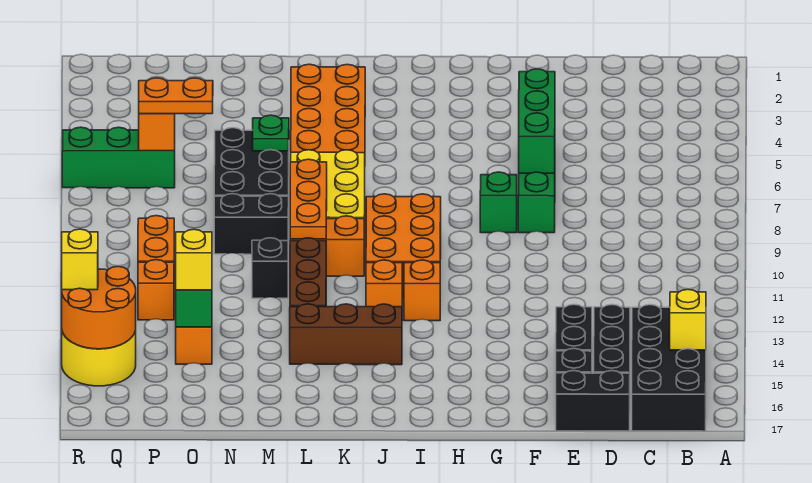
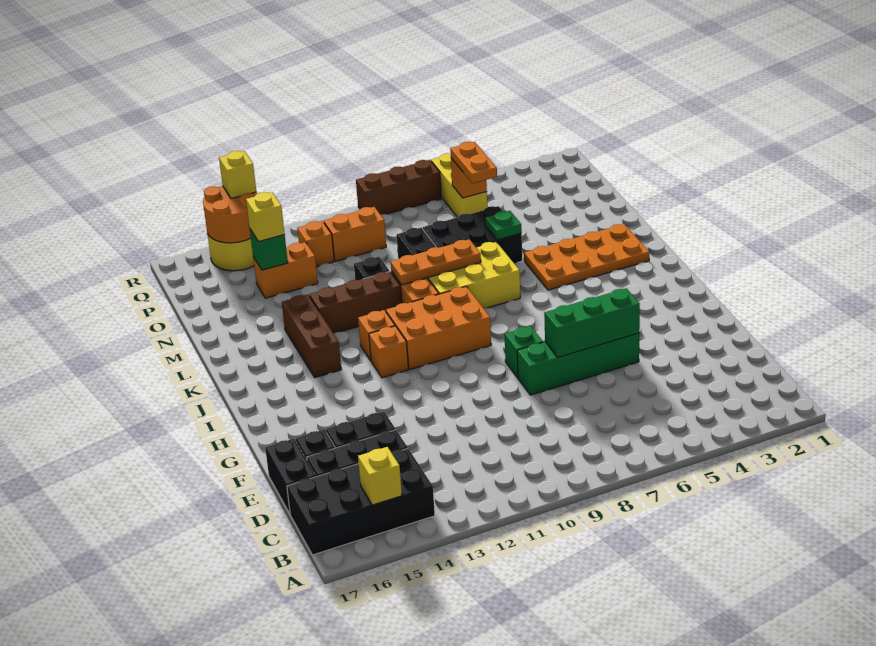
green 1x3 brick [62,127,175,188] -> yellow 1x3 brick [431,153,487,217]
none -> brown 1x3 brick [356,160,441,215]

